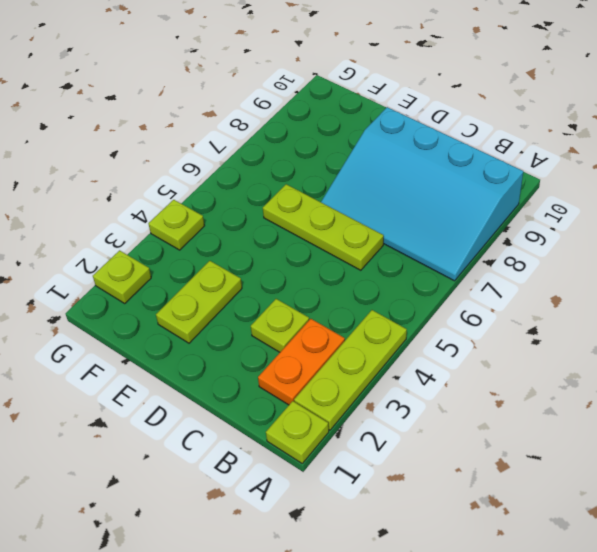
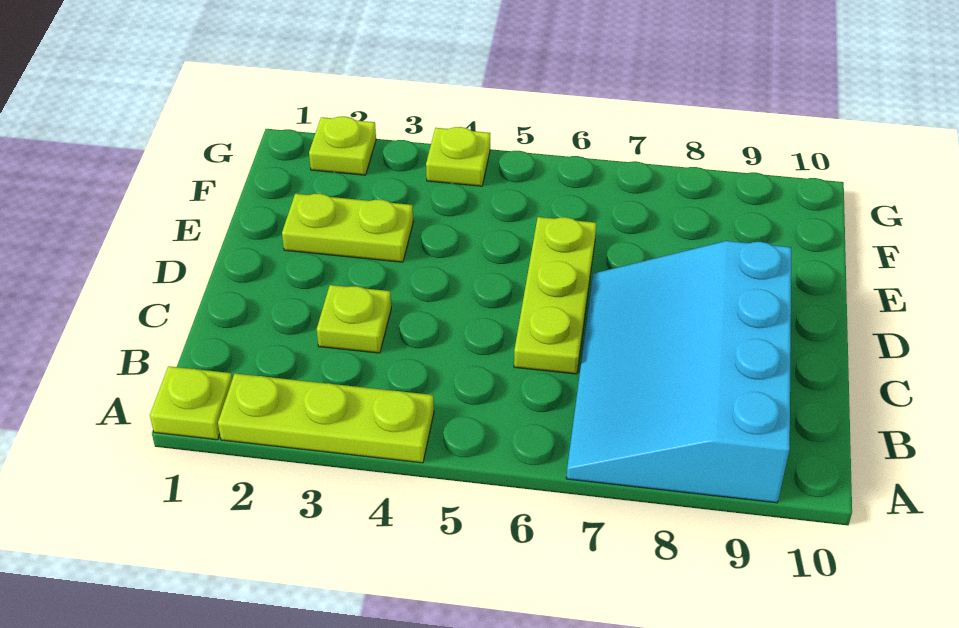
orange 1x2 plate [258,319,345,405] -> none

